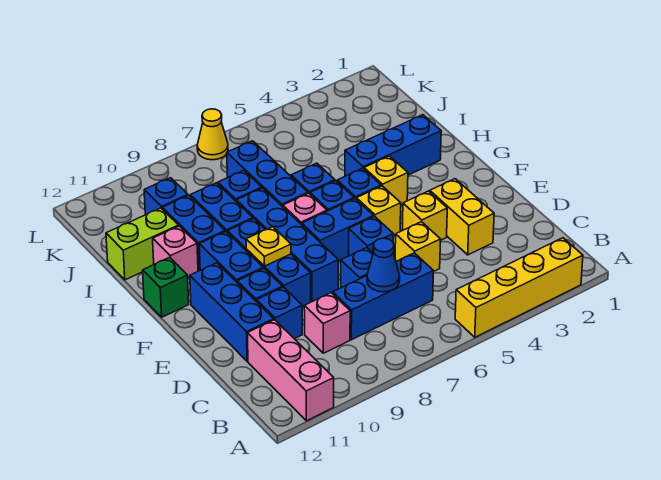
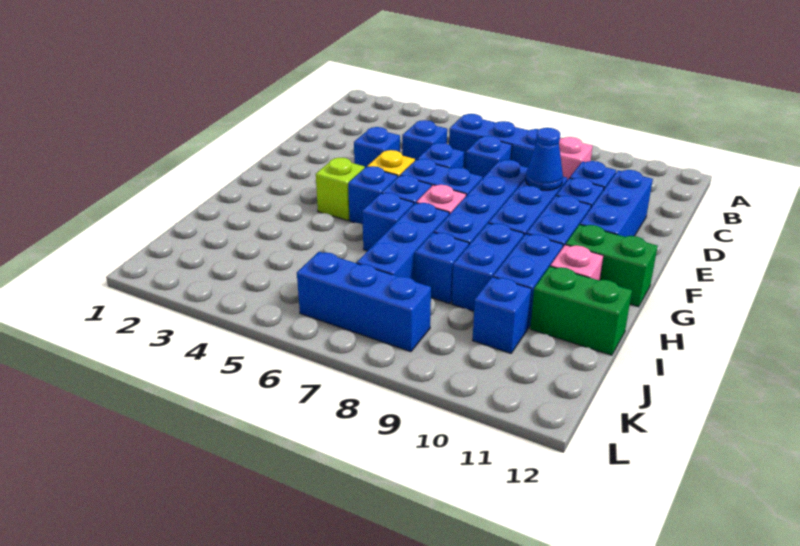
yellow 1x4 brick [455,238,583,337] -> none
pink 1x3 brick [247,320,334,421] -> none
blue 1x1 cone [367,238,400,292] -> blue 1x1 cone moved to [526,128,563,190]
yellow 1x2 brick [430,179,494,255] -> none
yellow 1x1 brick [395,222,441,272] -> blue 1x1 brick [402,120,447,160]
yellow 1x1 brick [402,191,447,241] -> blue 1x1 brick [354,127,400,168]
yellow 1x1 plate [246,227,291,266] -> none
yellow 1x1 brick [364,156,408,205] -> lime 1x1 brick [316,158,365,221]
green 1x1 brick [143,257,189,317] -> green 1x2 brick [566,224,658,307]
blue 1x3 brick [345,115,441,176] -> blue 1x3 brick moved to [297,252,431,352]
lime 1x2 brick [106,208,179,280] -> green 1x2 brick [530,266,632,355]
yellow 1x1 cone [197,109,228,160] -> none

